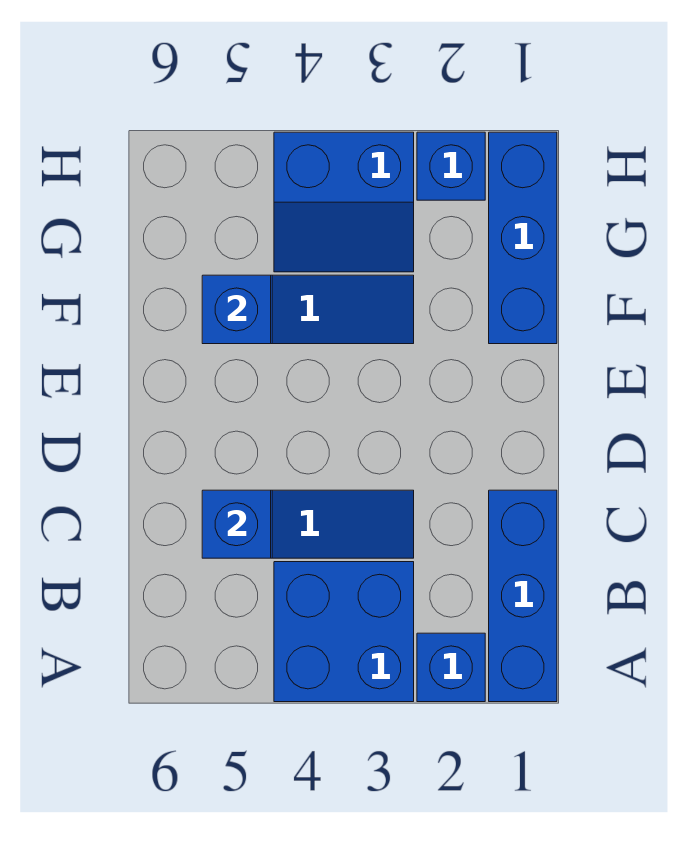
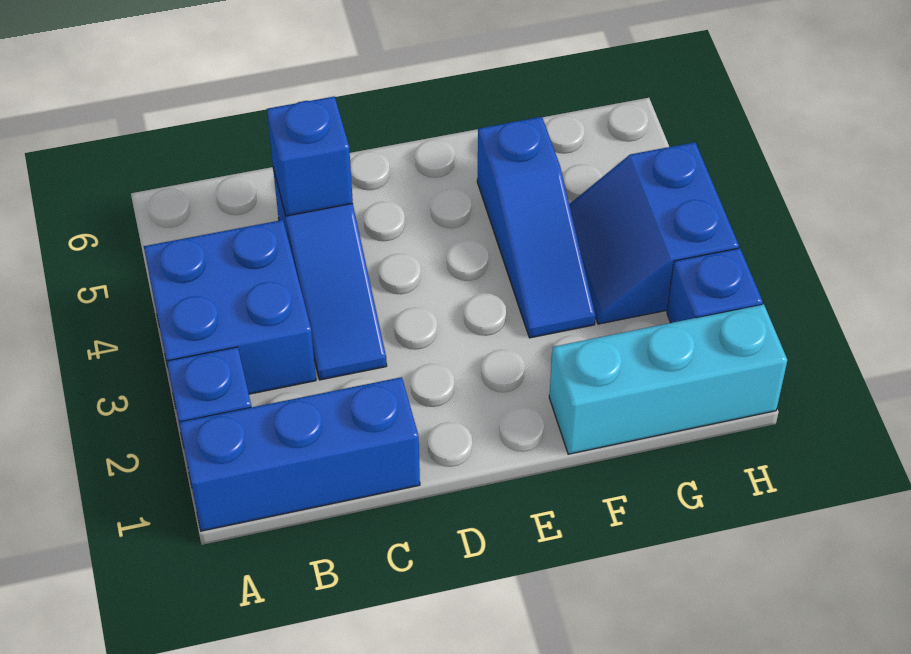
blue 1x3 brick [489,132,557,344] -> cyan 1x3 brick [549,304,787,454]
blue 1x1 brick [202,275,271,344] -> none

